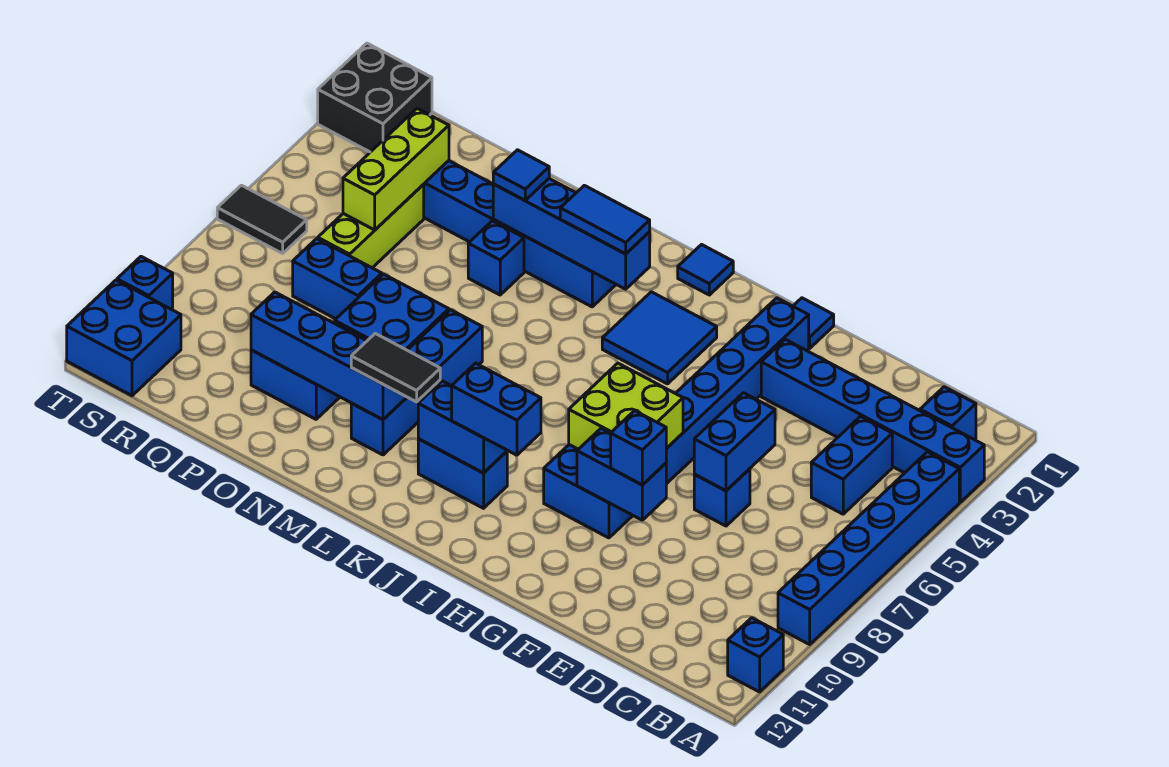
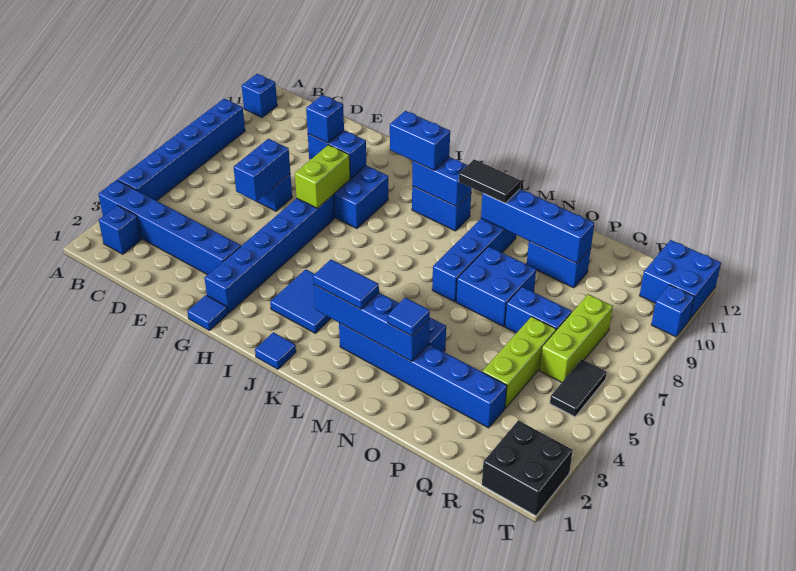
blue 1x2 brick [811,416,892,514] -> none
lime 2x2 brick [569,363,683,449] -> lime 1x2 brick [295,145,350,208]
lime 1x3 brick [343,109,449,230] -> lime 1x3 brick moved to [540,294,613,382]
black 1x2 tile [217,185,307,253] -> black 1x2 tile turned to [550,359,607,417]

